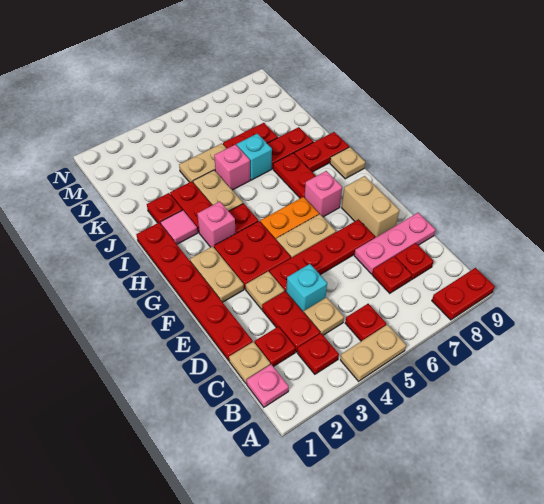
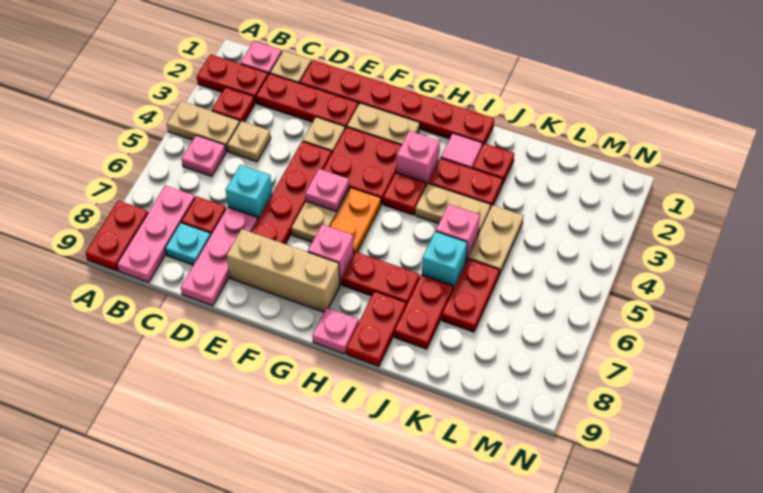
tan 1x2 plate [340,325,406,381] -> tan 1x2 plate turned to [167,101,240,151]
red 1x1 plate [345,304,386,341] -> pink 1x1 plate [182,135,226,176]
none -> pink 1x3 plate [117,185,195,282]
red 1x1 plate [255,327,296,367] -> red 1x3 plate [256,74,358,129]
red 1x2 plate [262,291,320,352] -> red 1x2 plate moved to [197,54,268,103]
red 1x1 plate [395,243,434,280] -> cyan 1x1 plate [165,223,211,265]
cyan 1x1 brick [286,264,327,312] -> cyan 1x1 brick moved to [226,165,272,220]
tan 1x2 brick [342,176,400,238] -> tan 1x3 brick [227,229,340,312]
none -> pink 1x1 plate [305,169,349,211]
tan 1x1 plate [330,147,365,179] -> pink 1x1 plate [313,308,359,354]

